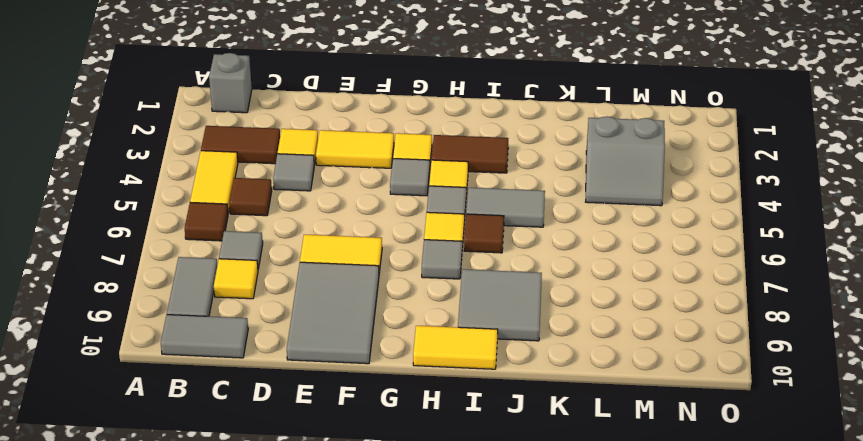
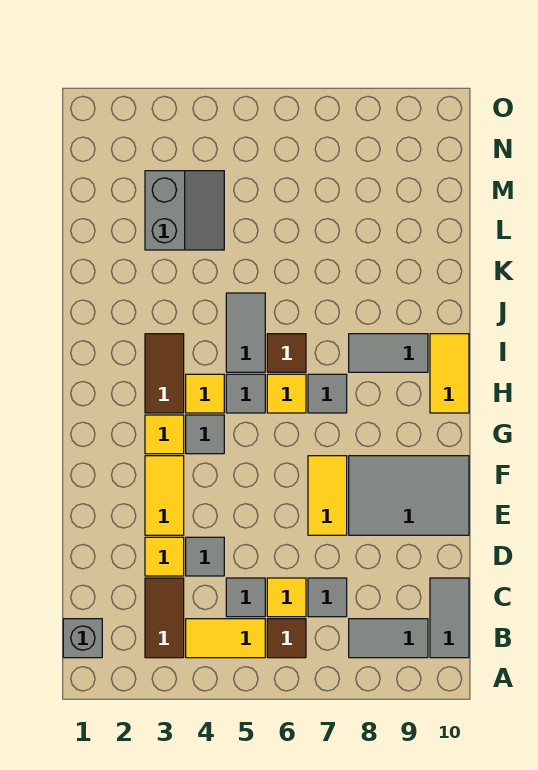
brown 1x1 tile [229,178,272,216] -> grey 1x1 tile [226,578,265,617]
yellow 1x1 tile [214,259,258,299] -> yellow 1x1 tile moved to [267,578,306,617]
grey 2x2 tile [458,269,542,341] -> grey 1x2 tile [349,334,428,372]

